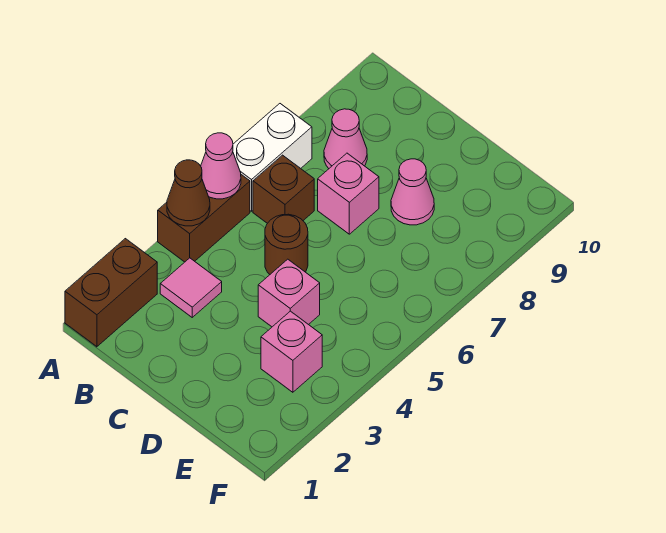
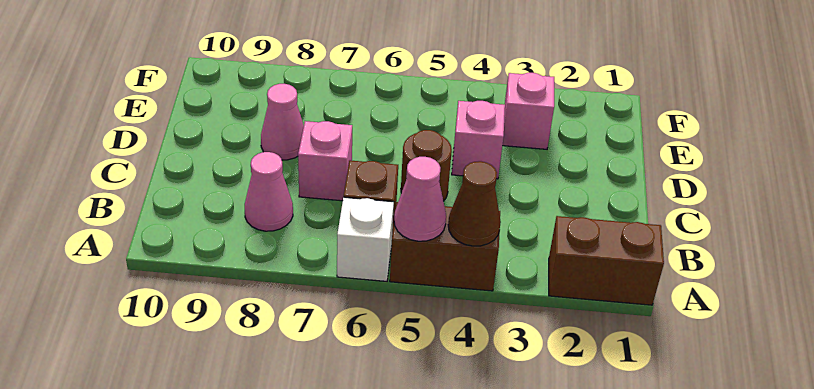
white 1x2 brick [233,104,312,211] -> white 1x1 brick [337,197,394,281]
pink 1x1 tile [160,258,222,317] -> none

